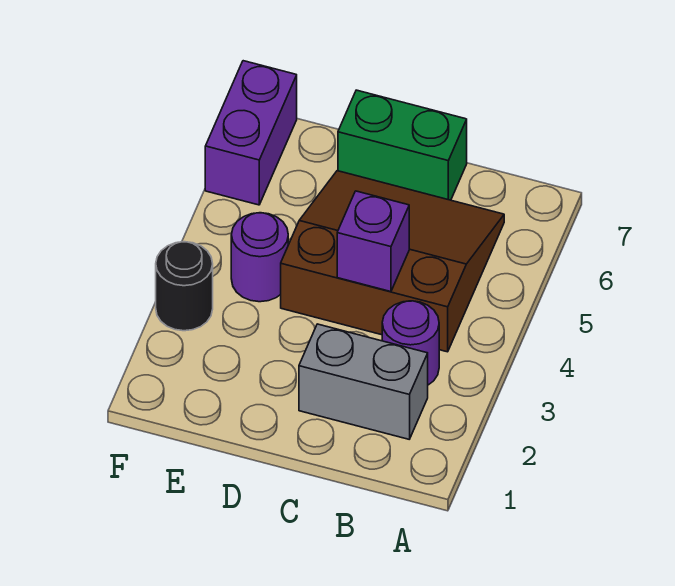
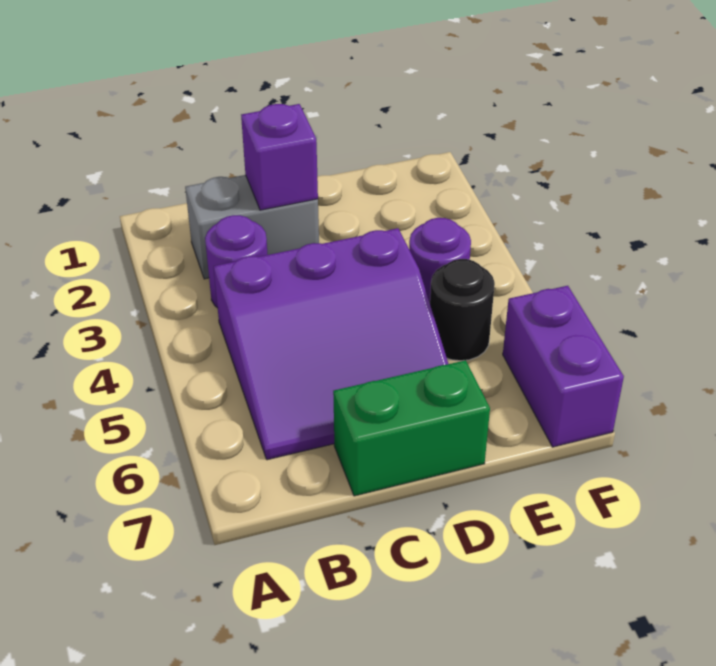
brown 3x3 slope [281,171,504,352] -> purple 3x3 slope [214,228,448,460]
purple 1x1 brick [337,191,409,292] -> purple 1x1 brick moved to [241,104,318,210]
black 1x1 round brick [156,242,213,331] -> black 1x1 round brick moved to [430,259,495,361]

